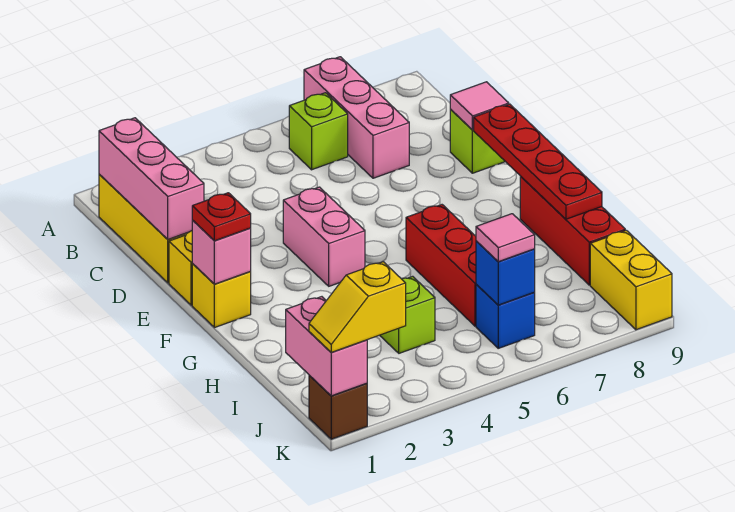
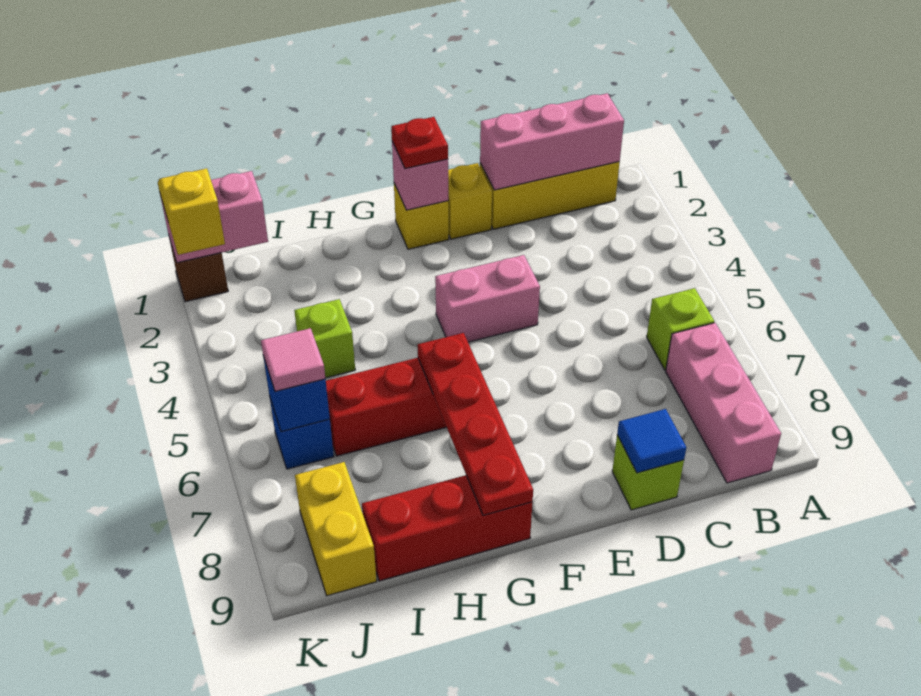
pink 1x3 brick [304,57,409,178] -> pink 1x3 brick turned to [666,323,781,483]
pink 1x1 tile [450,82,509,130] -> blue 1x1 tile [617,409,686,473]
red 1x4 plate [474,104,602,219] -> red 1x4 plate turned to [417,333,533,515]
yellow 1x2 brick [590,230,672,330] -> yellow 1x2 brick turned to [295,462,377,596]

